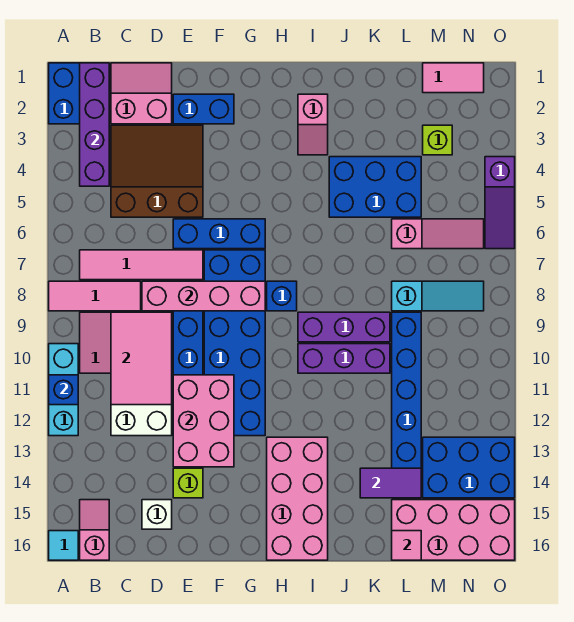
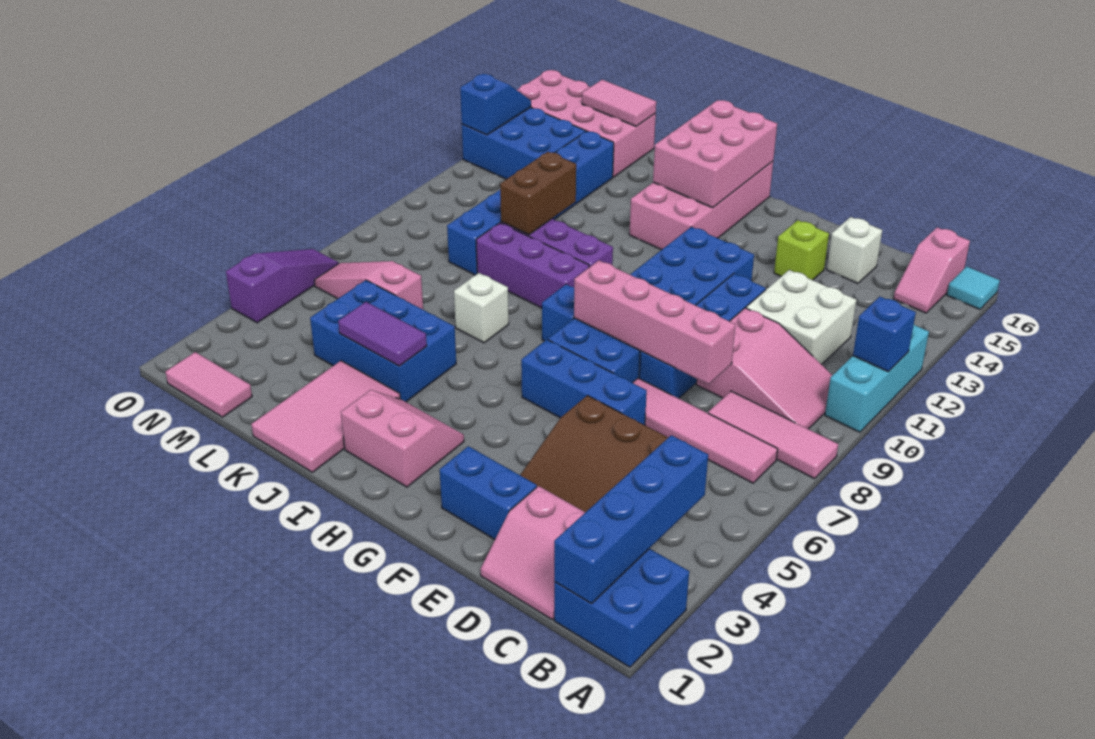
purple 1x4 brick [80,63,109,186] -> blue 1x4 brick [554,435,708,604]
pink 2x3 tile [111,312,172,405] -> pink 2x3 tile moved to [251,361,400,472]
pink 2x3 brick [173,375,234,467] -> pink 2x3 brick moved to [653,100,777,208]
pink 1x2 slope [298,94,328,155] -> pink 2x2 slope [341,390,464,487]
none -> white 1x1 brick [454,273,509,343]
none -> brown 1x2 brick [500,152,576,235]
purple 1x2 tile [360,468,421,498] -> purple 1x2 tile moved to [338,302,427,366]
cyan 1x3 slope [392,281,484,311] -> none
pink 1x1 tile [392,531,421,560] -> pink 1x2 tile [582,80,656,126]
lime 1x1 brick [423,125,452,155] -> none
none -> blue 1x2 slope [460,74,531,135]

